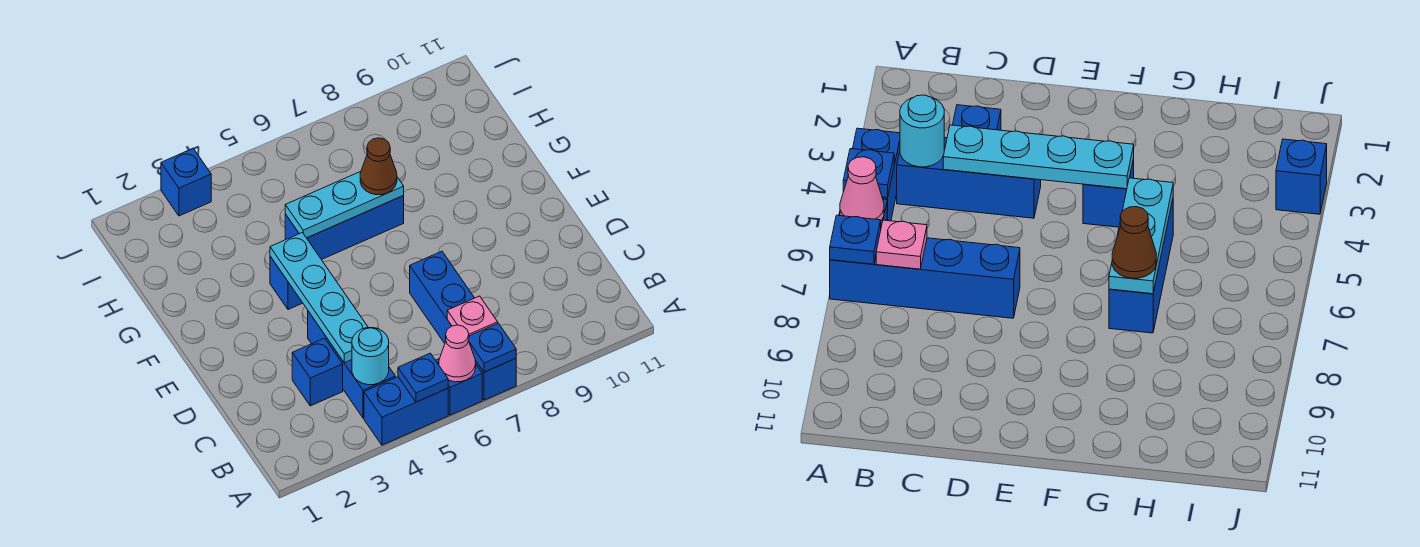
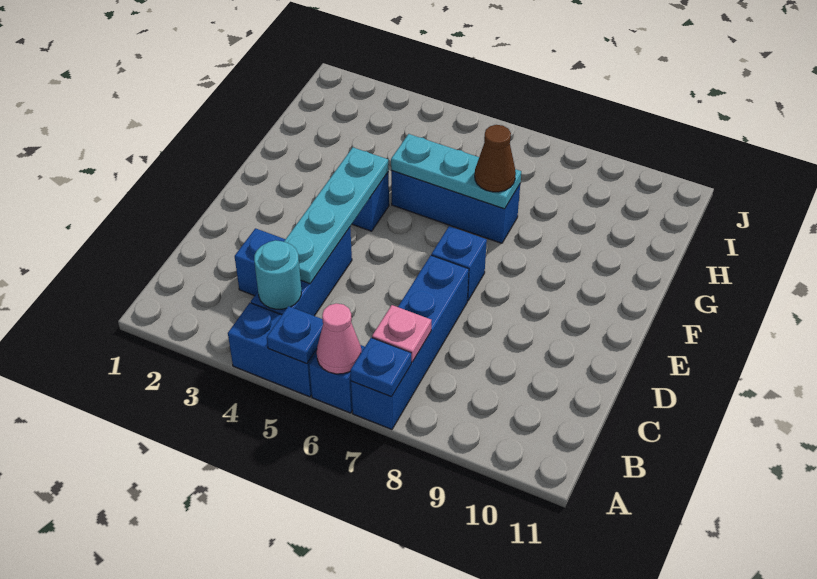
blue 1x1 brick [161,149,211,216] -> blue 1x1 brick moved to [431,226,487,301]

